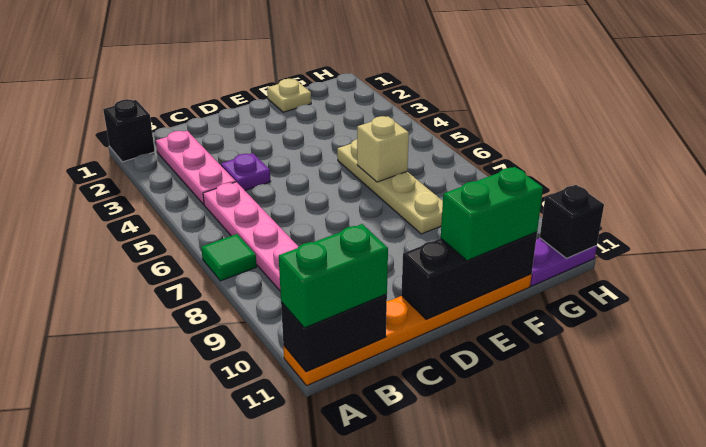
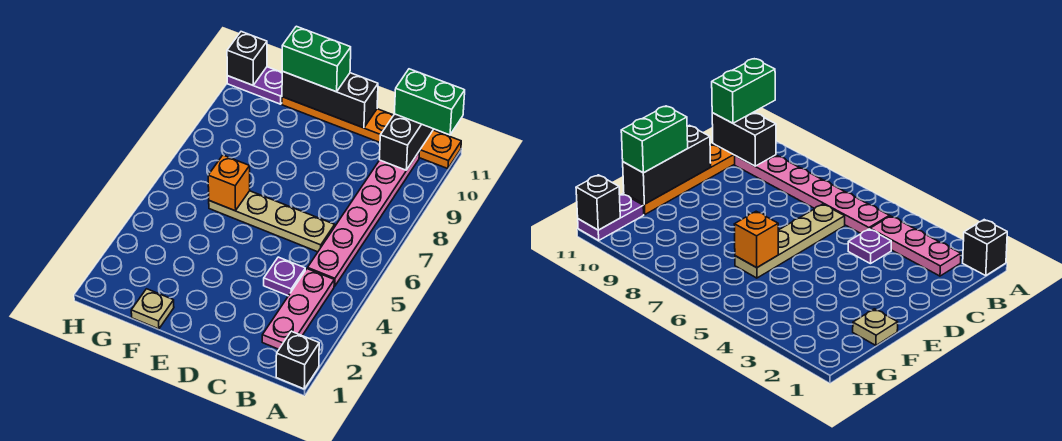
green 1x1 tile [201,234,257,281] -> none
black 1x2 brick [281,294,387,372] -> black 1x2 brick turned to [379,114,433,170]
tan 1x4 plate [337,139,443,234] -> tan 1x4 plate turned to [209,191,335,252]
tan 1x1 brick [357,116,409,182] -> orange 1x1 brick [208,155,250,211]

